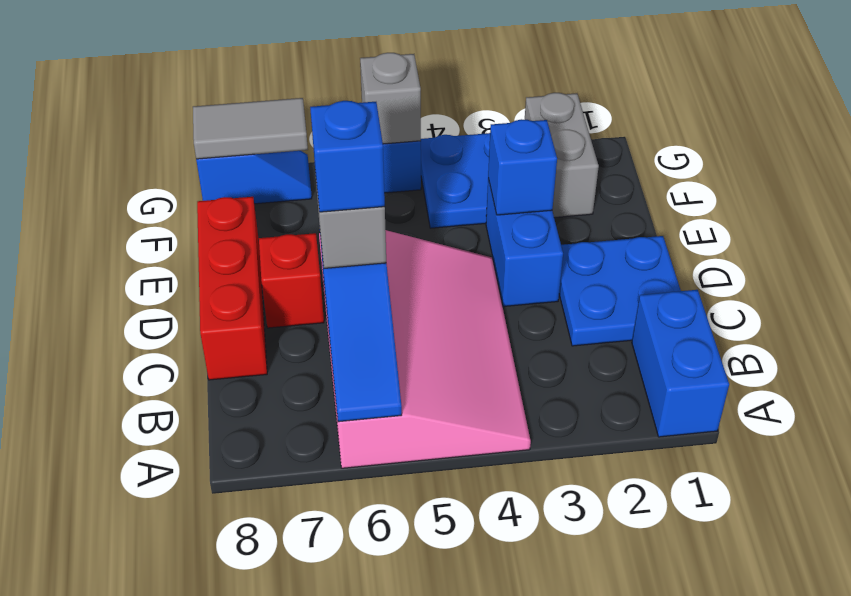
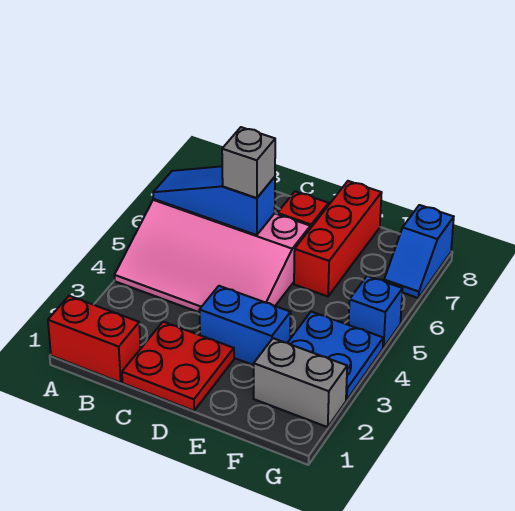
blue 1x2 brick [632,290,729,437] -> red 1x2 brick [48,296,141,382]
blue 2x2 plate [559,236,681,346] -> red 2x2 plate [122,322,234,411]
blue 1x1 brick [310,101,385,212] -> none
red 1x3 brick [197,197,267,380] -> red 1x3 brick turned to [294,181,382,296]
blue 1x1 brick [488,119,557,215] -> none
grey 1x1 brick [360,53,421,144] -> none
grey 1x2 tile [193,98,308,159] -> none

